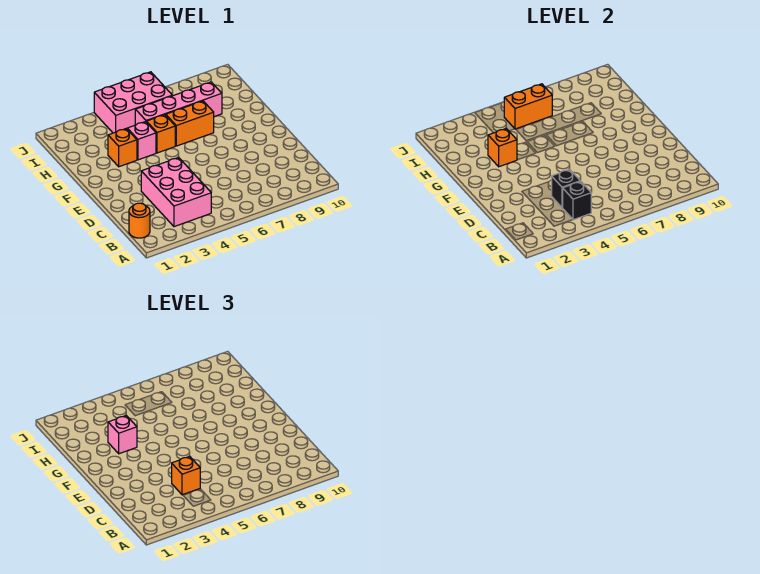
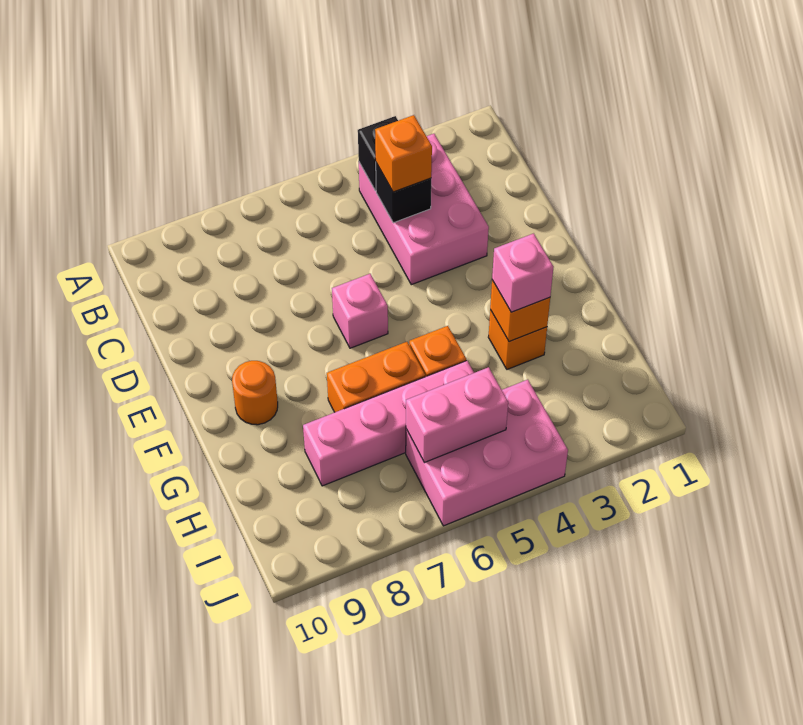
orange 1x1 round brick [129,203,150,238] -> orange 1x1 round brick moved to [232,361,278,425]
pink 1x1 brick [127,122,156,160] -> pink 1x1 brick moved to [332,274,388,348]
orange 1x2 brick [504,84,552,129] -> pink 1x2 brick [406,367,508,463]

